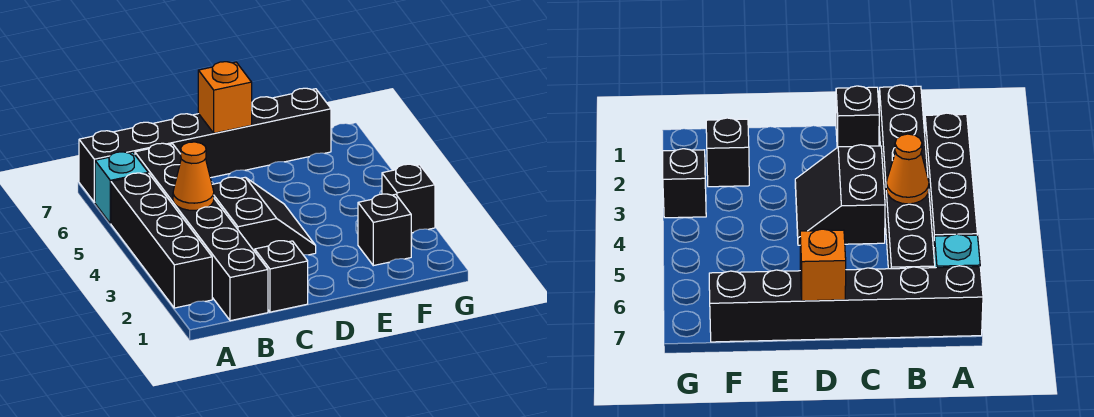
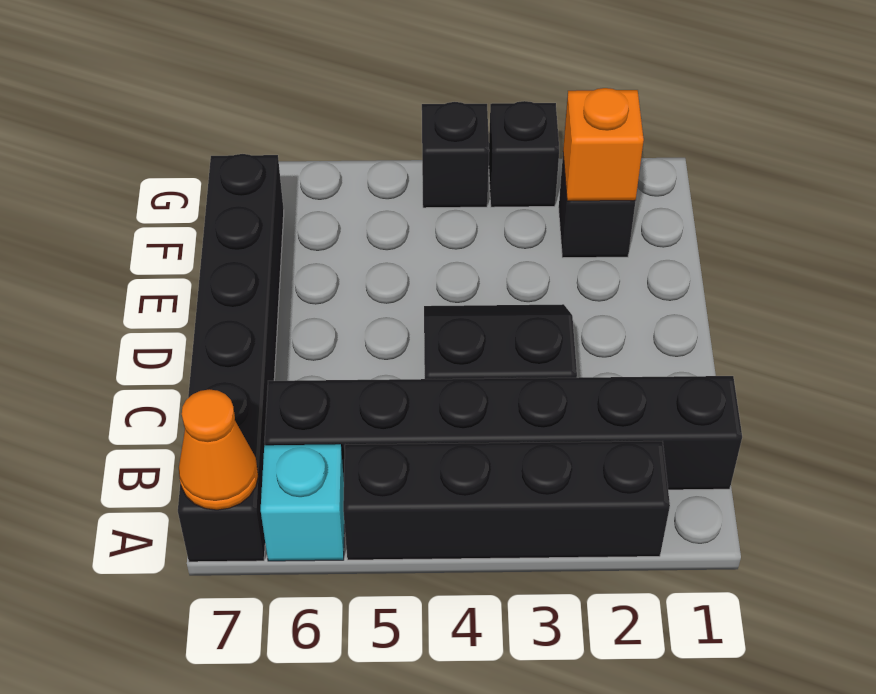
orange 1x1 cone [173,142,214,210] -> orange 1x1 cone moved to [179,389,258,510]
black 1x1 brick [255,241,308,312] -> black 1x1 brick moved to [422,102,489,208]
orange 1x1 brick [198,62,252,133] -> orange 1x1 brick moved to [563,88,644,201]

